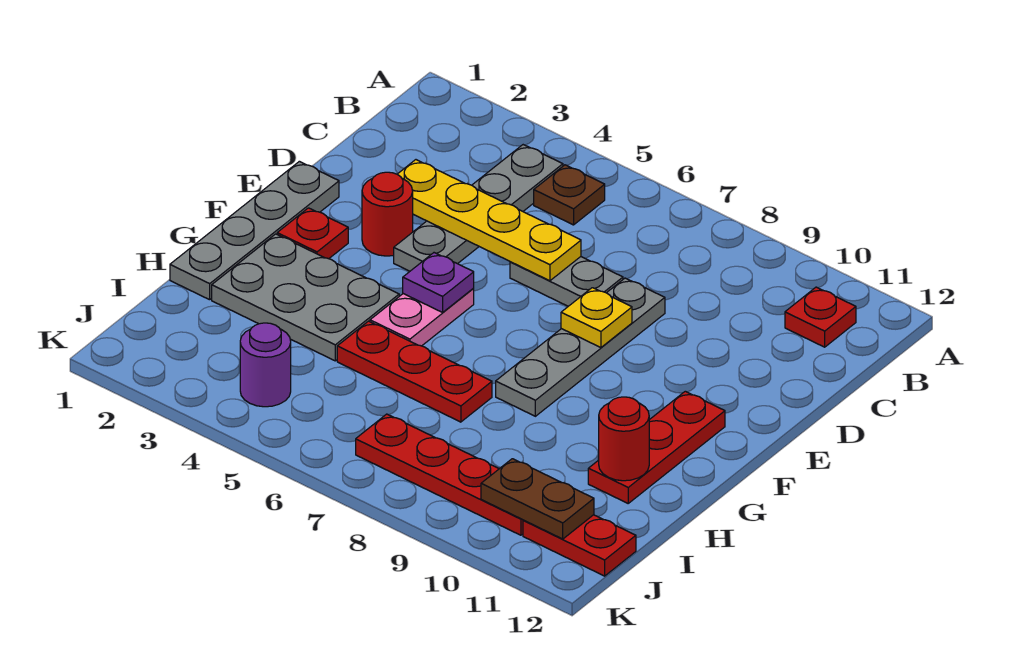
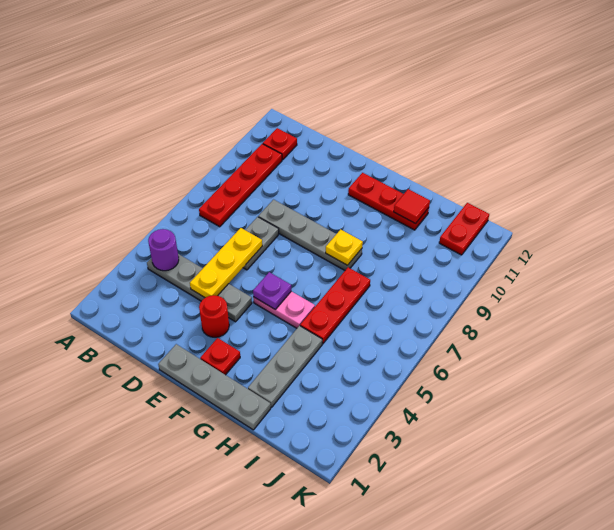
brown 1x1 plate [534,165,605,225] -> none
yellow 1x4 plate [397,160,581,281] -> yellow 1x3 plate [190,228,262,298]
yellow 1x1 plate [561,288,632,348] -> yellow 1x1 plate moved to [326,229,363,265]
grey 2x3 plate [212,234,399,361] -> grey 1x3 plate [248,326,322,408]
red 1x1 round brick [599,397,649,481] -> red 1x1 tile [394,189,430,224]
purple 1x1 round brick [240,323,291,407] -> purple 1x1 round brick moved to [148,229,179,271]
red 1x4 plate [356,414,523,535] -> red 1x4 plate moved to [199,144,282,227]
brown 1x2 plate [481,459,594,539] -> none

